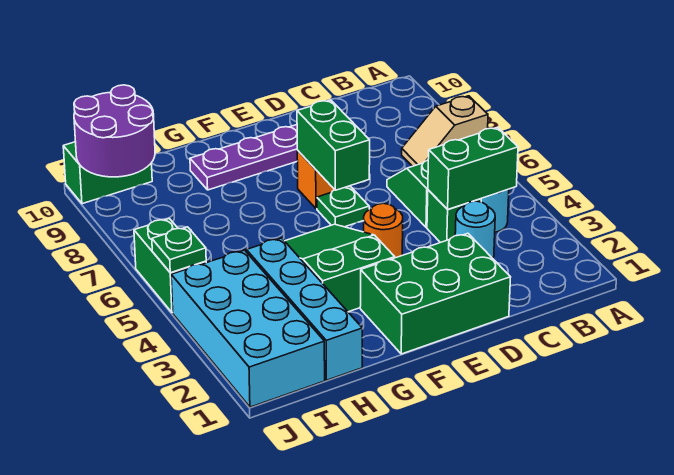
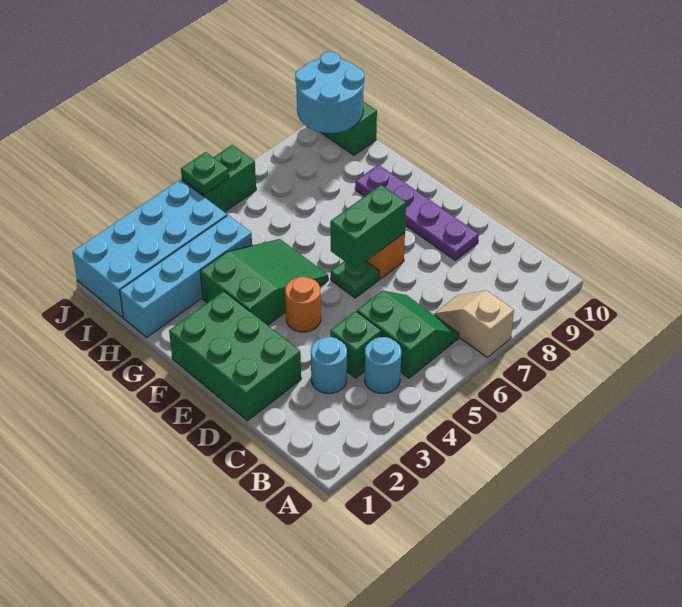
green 1x2 brick [428,127,518,209] -> none
purple 2x2 round brick [74,85,155,177] -> cyan 2x2 round brick [295,52,364,133]

